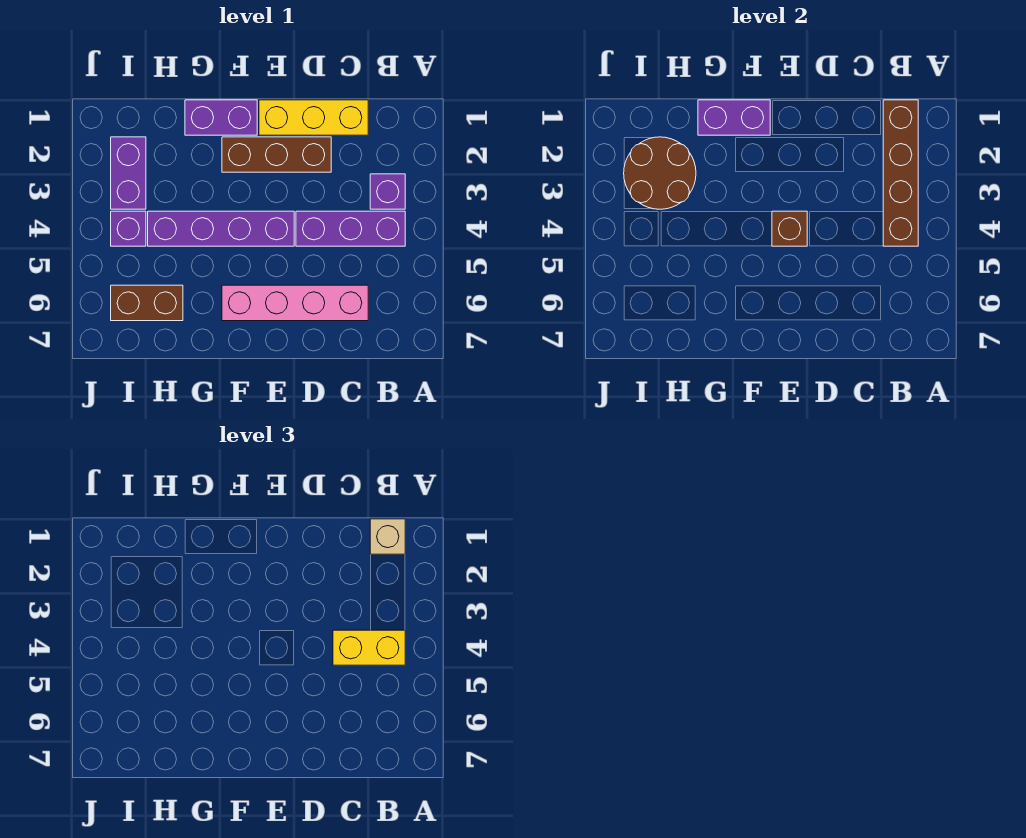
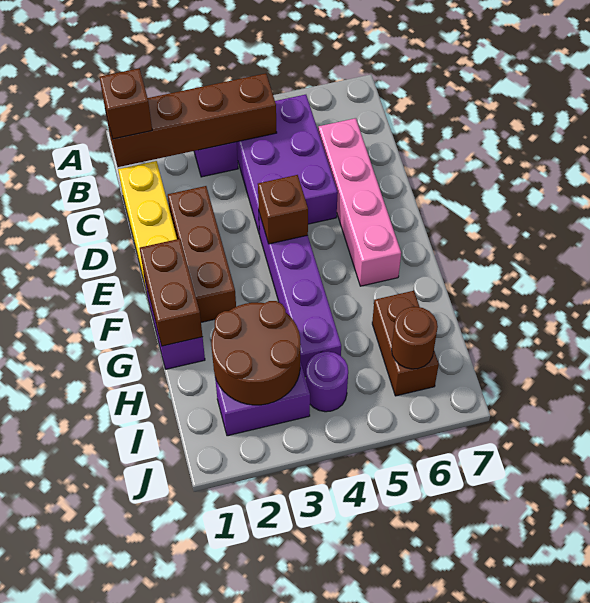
tan 1x1 brick [370,519,405,554] -> brown 1x1 brick [99,68,152,139]
purple 1x3 brick [296,211,405,246] -> purple 2x3 brick [237,95,338,235]
yellow 1x2 brick [333,630,405,665] -> none
purple 1x2 brick [698,100,770,135] -> brown 1x2 brick [140,239,203,346]
purple 1x1 brick [111,211,146,246] -> purple 1x1 round brick [306,352,348,412]
none -> brown 1x1 round brick [392,307,438,369]

